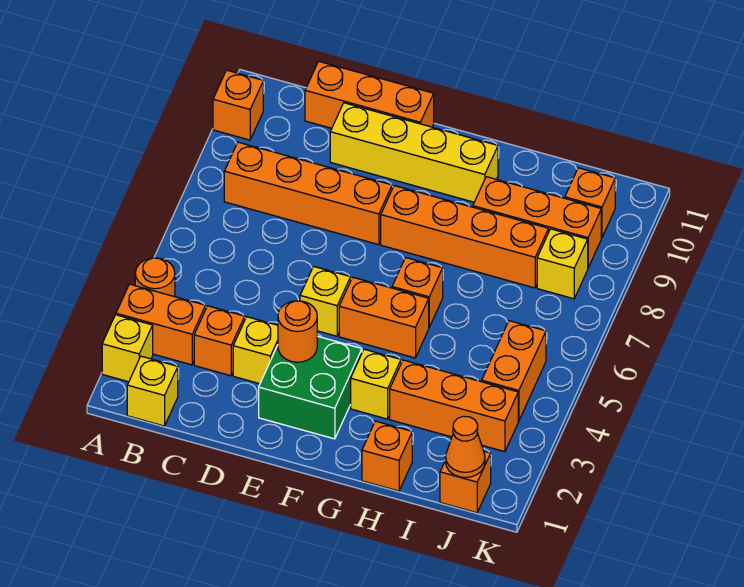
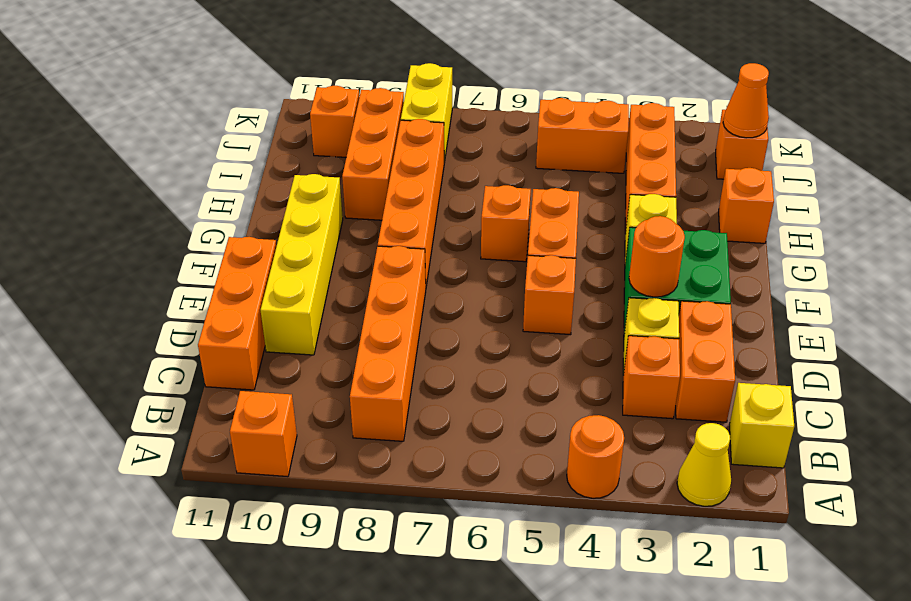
yellow 1x1 brick [102,315,153,382] -> yellow 1x1 cone [677,423,731,506]
orange 1x2 brick [116,284,206,365] -> orange 1x2 brick moved to [676,301,735,422]
yellow 1x1 brick [300,266,351,336] -> orange 1x1 brick [523,255,576,335]
yellow 1x1 brick [537,229,588,299] -> yellow 1x2 brick [401,63,452,163]

